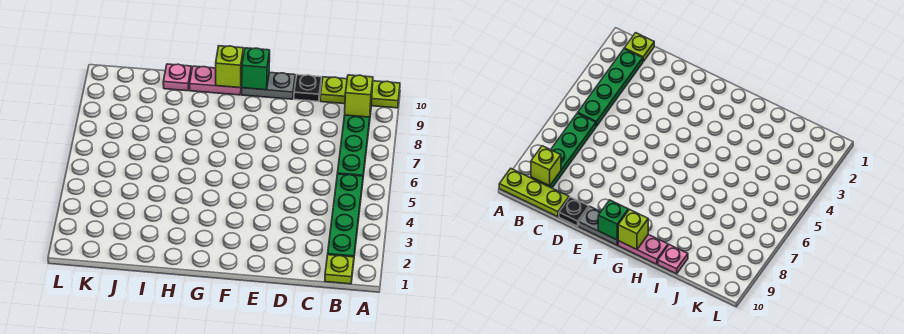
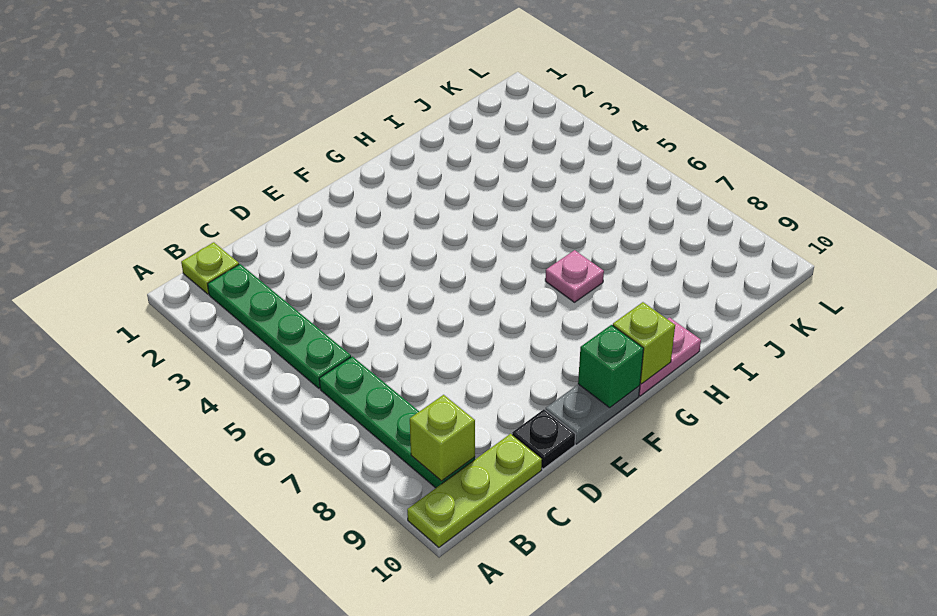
pink 1x1 plate [163,64,191,91] -> pink 1x1 plate moved to [545,250,604,302]

